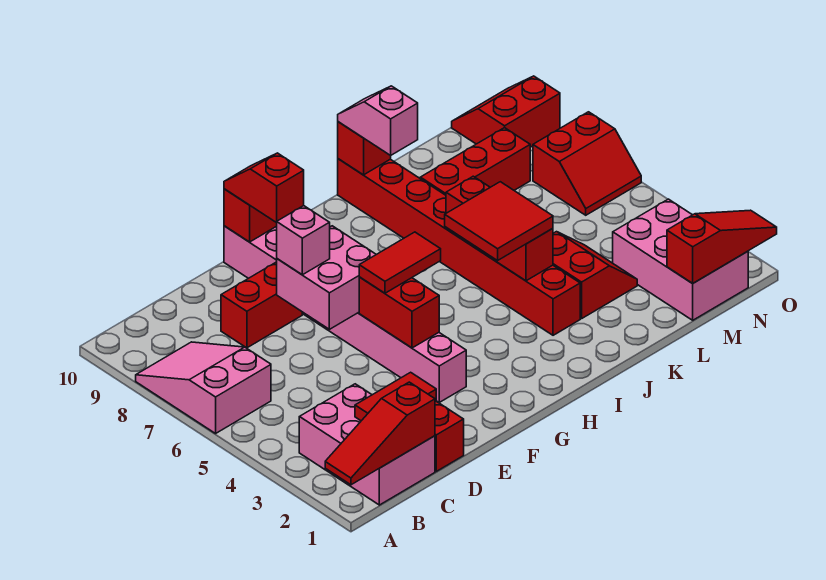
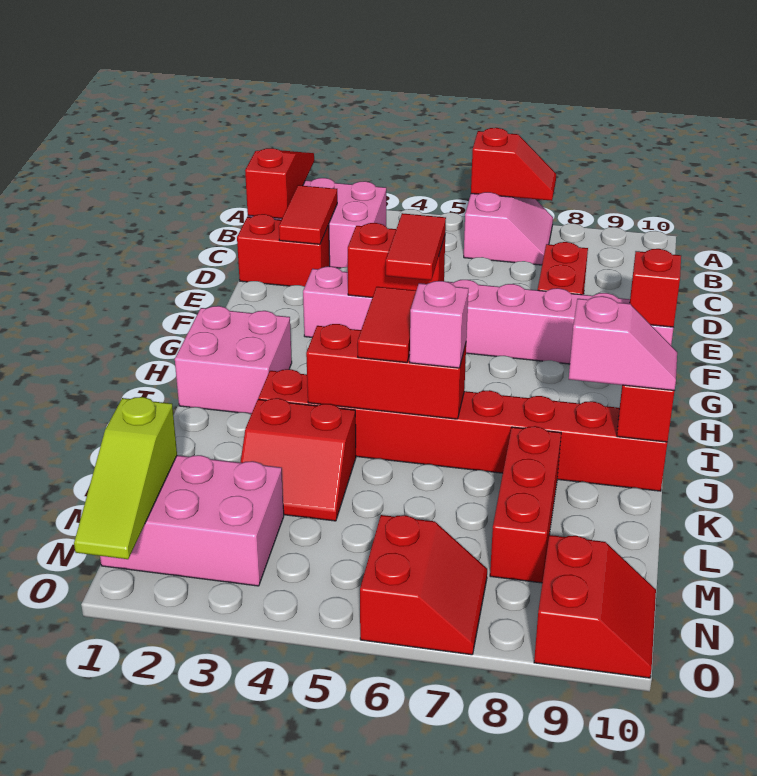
pink 2x3 slope [136,342,271,433] -> pink 2x2 slope [464,192,553,265]
pink 2x2 brick [277,226,376,329] -> pink 2x2 brick moved to [175,306,292,414]
pink 1x1 brick [277,206,330,275] -> pink 1x1 brick moved to [410,281,468,368]
red 1x2 slope [224,153,304,223] -> red 1x2 slope moved to [471,128,556,201]
red 2x2 tile [445,182,553,260] -> red 1x2 tile [358,287,416,363]
red 1x3 slope [667,210,777,283] -> lime 1x3 slope [74,397,177,559]
red 2x2 slope [533,112,641,215] -> red 2x2 slope turned to [360,515,487,655]

